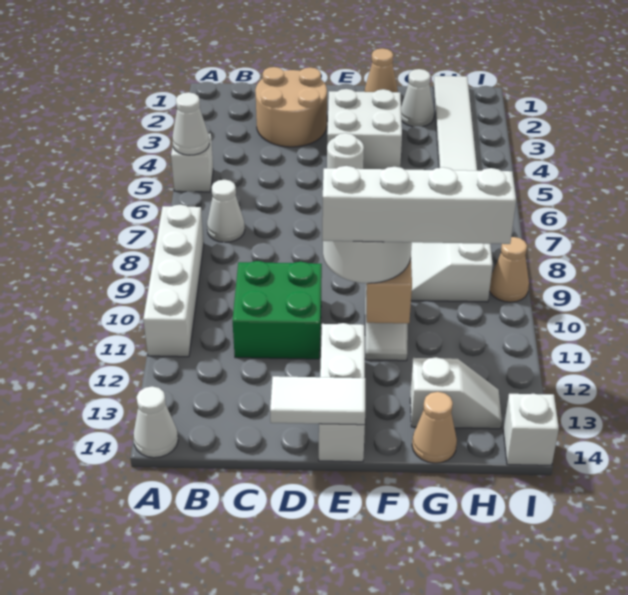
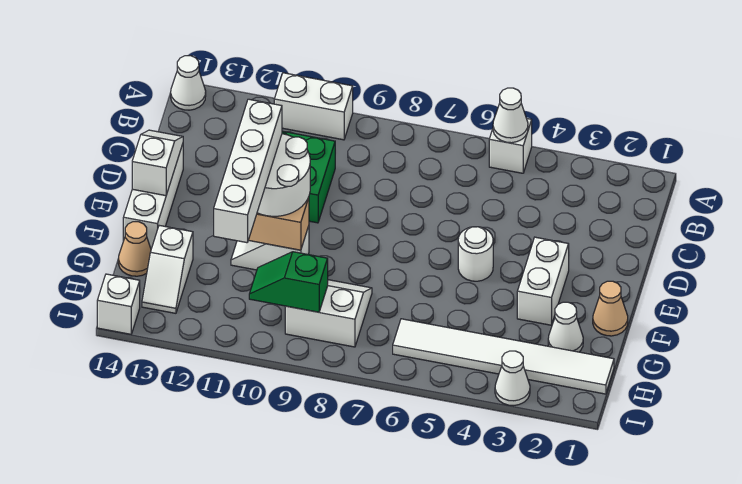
white 1x4 brick [143,205,204,357] -> white 1x2 brick [274,73,353,140]
white 1x1 cone [207,180,245,242] -> white 1x1 cone moved to [495,351,530,406]
tan 2x2 round brick [255,67,327,147] -> none
white 1x2 tile [270,376,365,425] -> white 1x2 slope [132,130,183,196]
white 2x2 brick [327,89,402,169] -> white 1x2 brick [517,237,569,325]
white 1x3 brick [319,323,365,462] -> white 1x3 brick turned to [123,144,183,249]
none -> green 1x2 slope [249,252,328,312]
tan 1x1 cone [490,237,529,302] -> none

